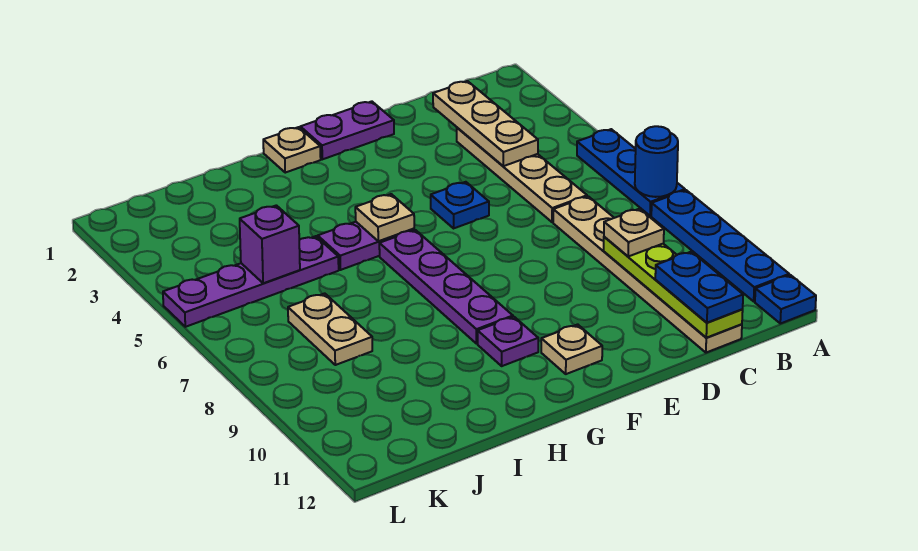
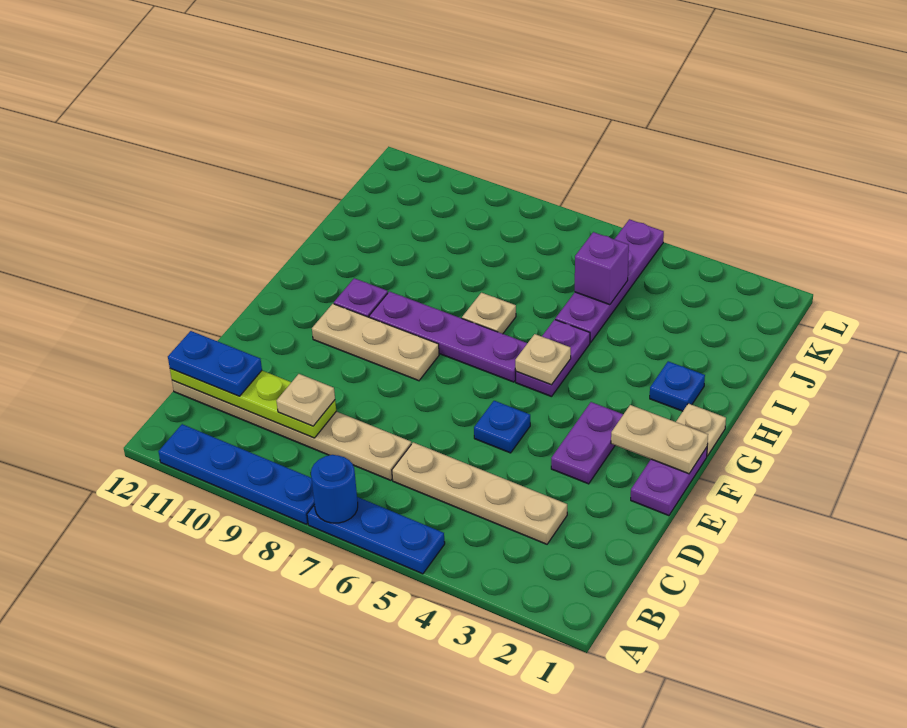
blue 1x1 plate [755,275,816,324] -> blue 1x1 plate moved to [650,361,705,411]
tan 1x3 plate [433,81,538,166] -> tan 1x3 plate moved to [312,304,439,381]
none -> purple 1x2 plate [551,402,623,484]
tan 1x1 plate [541,324,602,374] -> tan 1x1 plate moved to [462,293,516,334]
tan 1x2 plate [288,293,372,365] -> tan 1x2 plate moved to [611,405,708,474]

